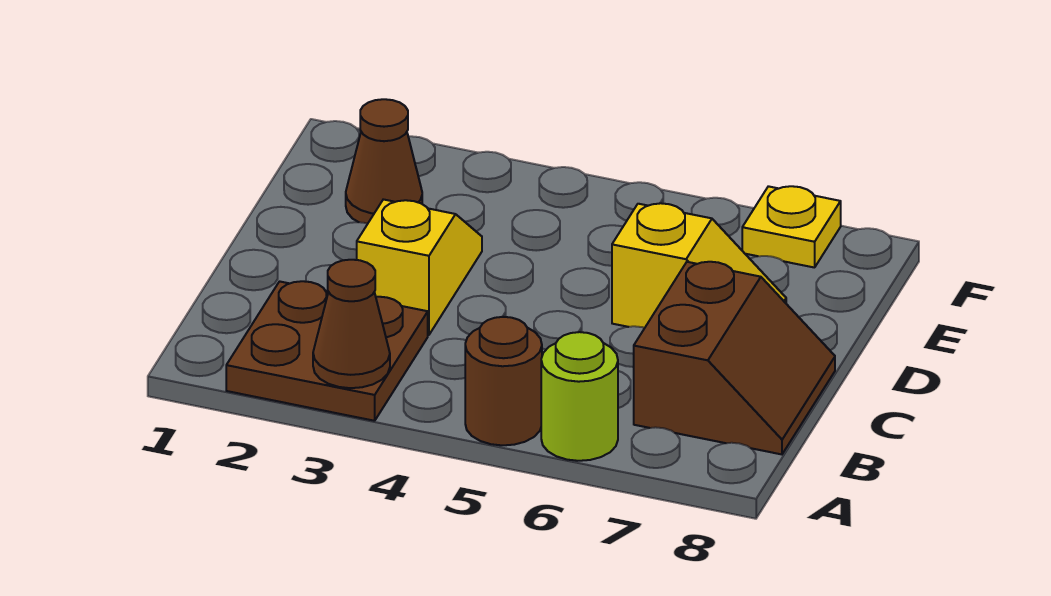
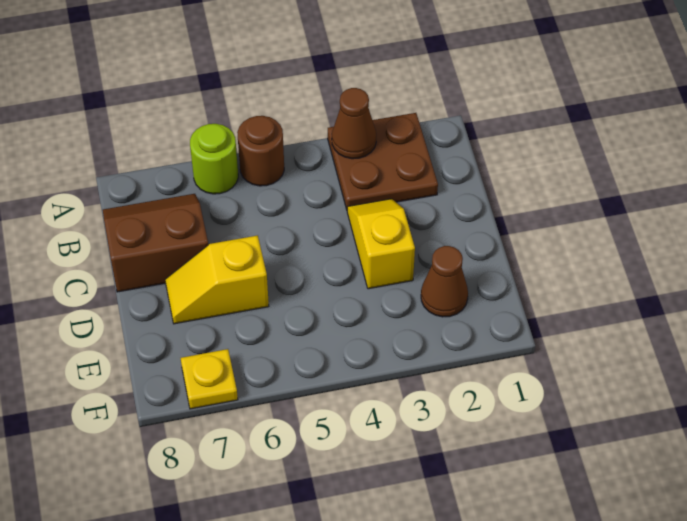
brown 2x2 slope [634,262,835,454] -> brown 2x2 slope turned to [103,194,208,292]
yellow 1x2 slope [357,199,482,335] -> yellow 1x2 slope turned to [347,199,415,289]

